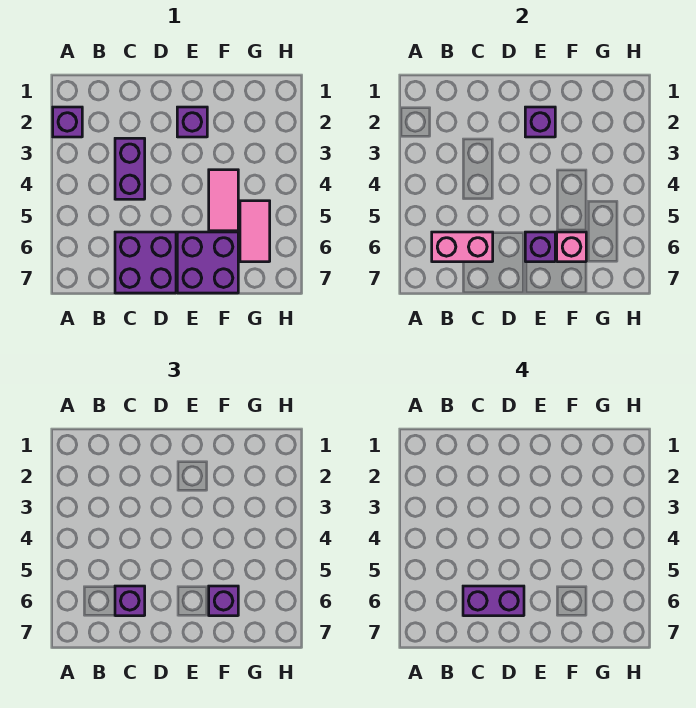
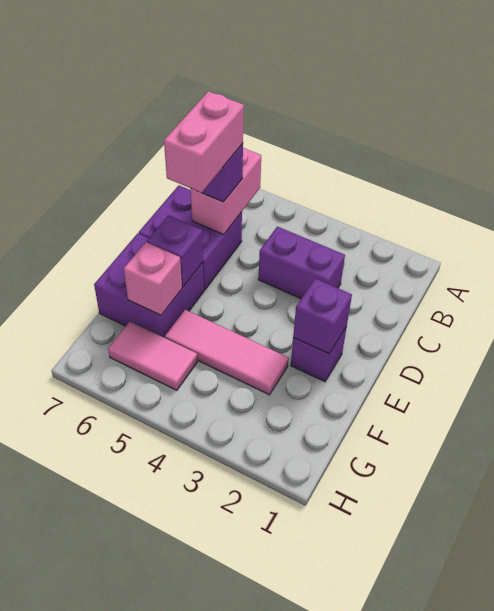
purple 1x1 brick [53,107,82,137] -> none
purple 1x2 brick [463,586,524,616] -> pink 1x2 brick [164,91,244,193]
pink 1x2 tile [209,170,238,231] -> pink 1x3 tile [165,310,289,395]
purple 1x1 brick [209,586,238,616] -> none

